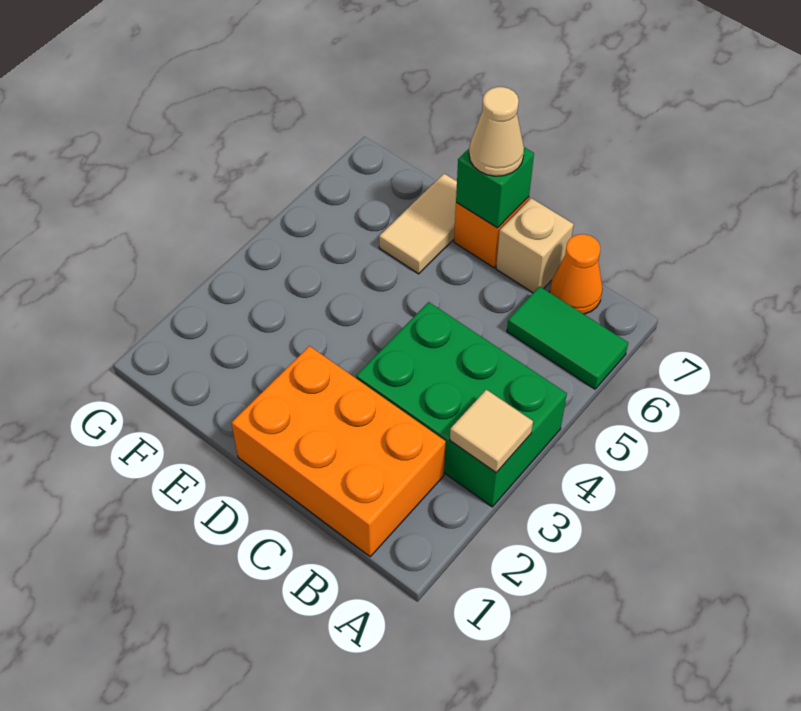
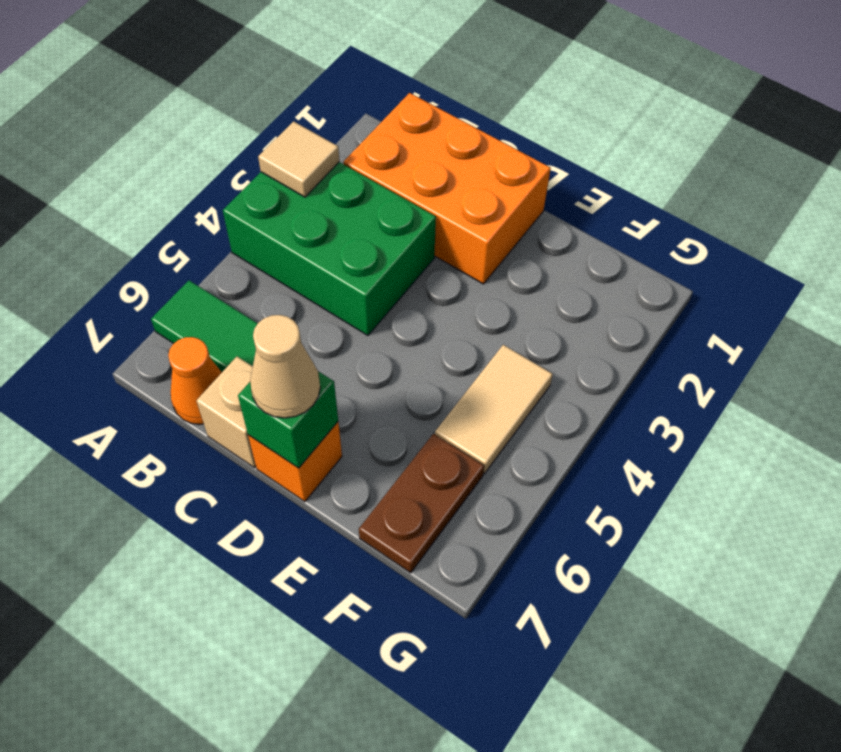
tan 1x2 tile [379,174,457,274] -> tan 1x2 tile moved to [435,345,553,474]
none -> brown 1x2 plate [359,434,484,573]

